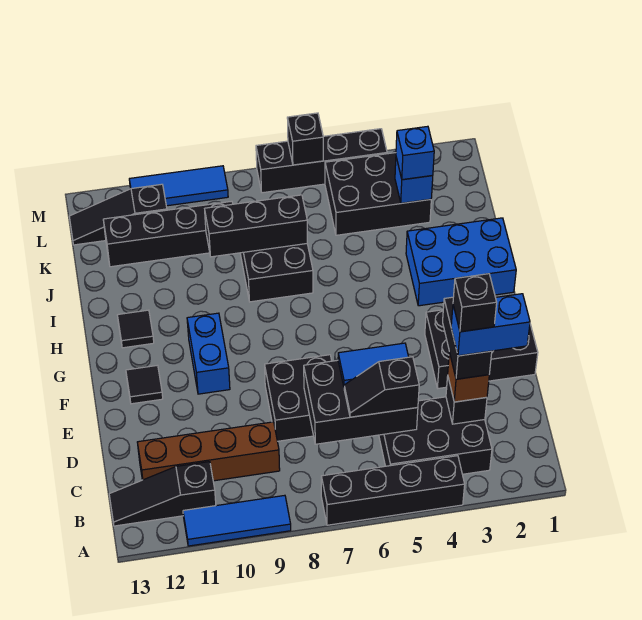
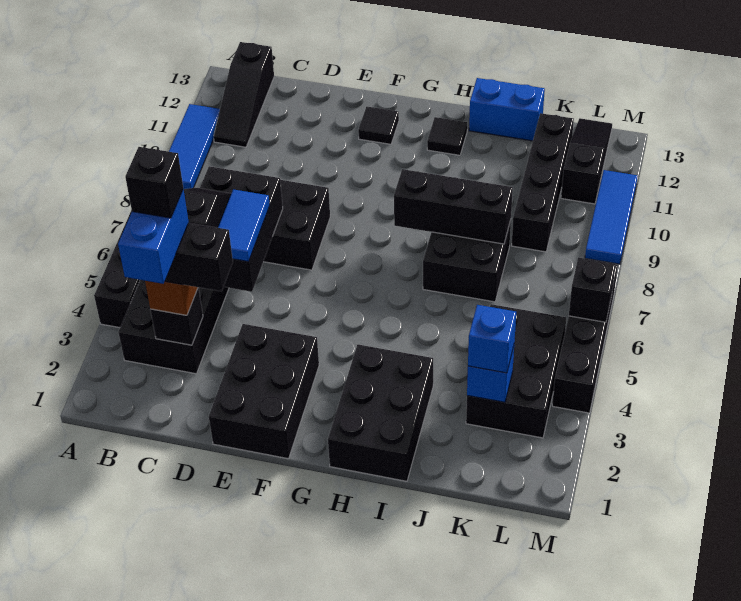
black 1x3 slope [109,462,216,526] -> black 1x3 slope turned to [214,42,274,147]
brown 1x4 brick [137,422,280,481] -> none
blue 1x2 brick [187,313,230,394] -> blue 1x2 brick moved to [469,78,545,141]
blue 2x3 brick [406,218,516,306] -> black 2x3 brick [328,345,433,481]
black 1x3 brick [205,195,307,257] -> black 1x3 brick turned to [394,169,513,244]

